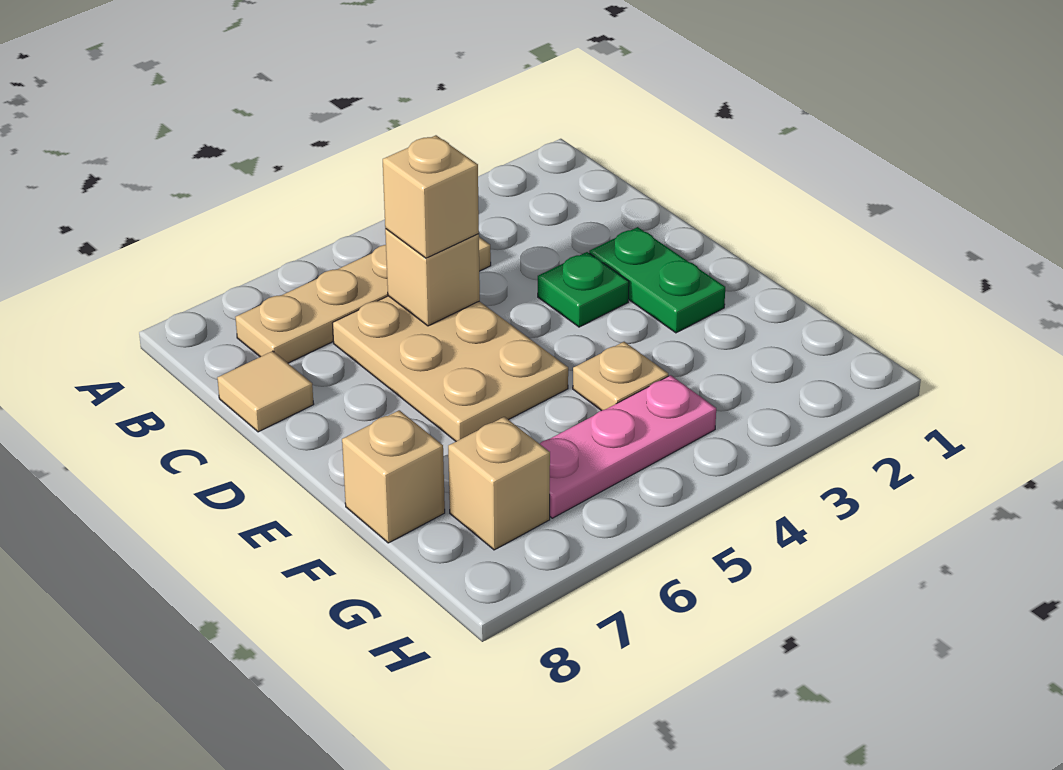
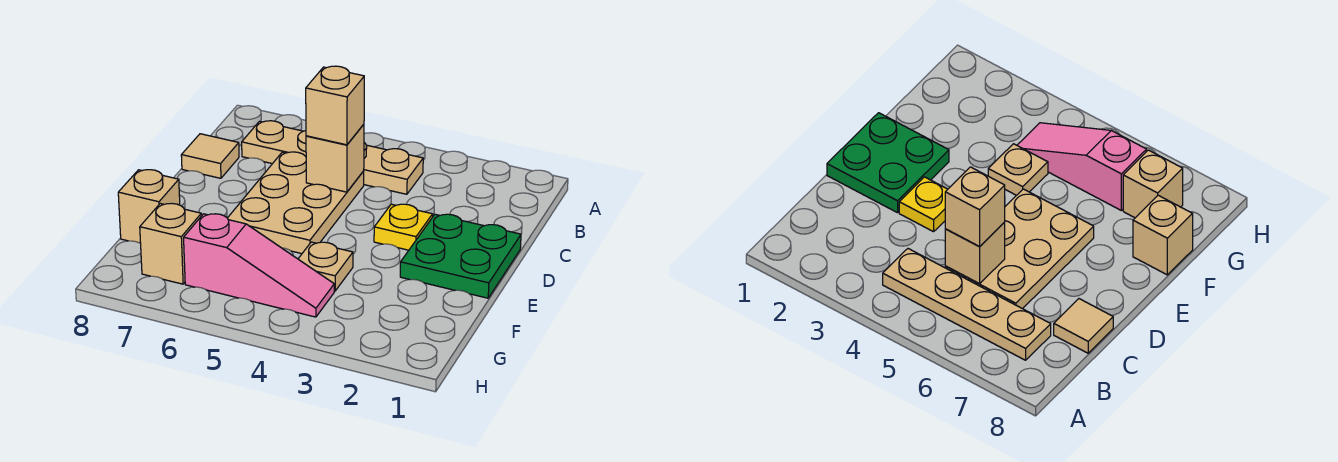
green 1x2 plate [589,227,725,333] -> green 2x2 plate [400,214,521,298]
green 1x1 plate [538,252,629,327] -> yellow 1x1 plate [374,204,433,250]
pink 1x3 plate [540,375,716,518] -> pink 1x3 slope [184,214,334,317]

